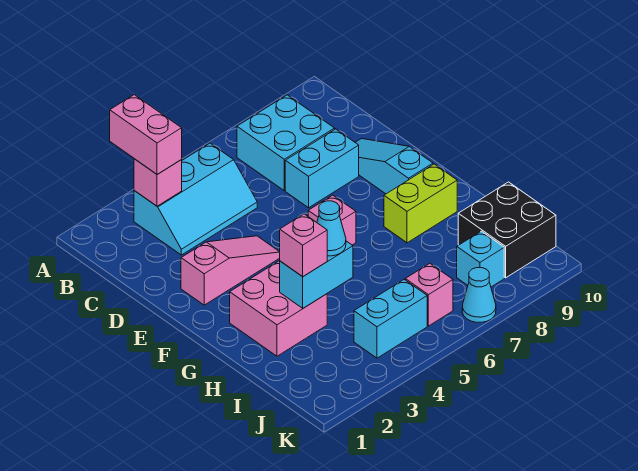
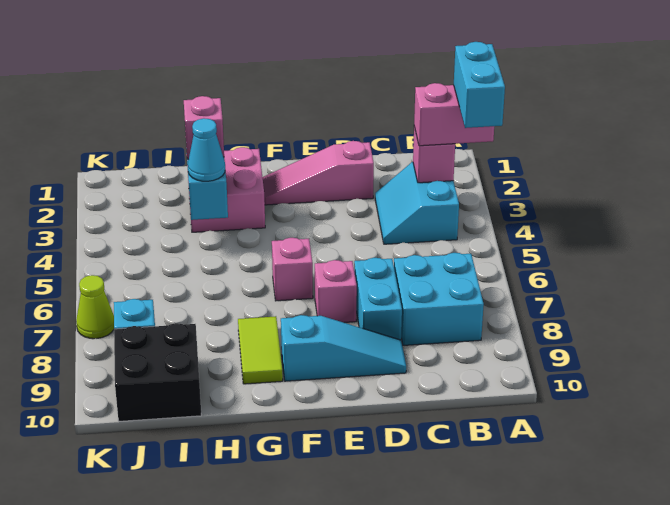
cyan 2x3 slope [134,143,257,255] -> cyan 2x2 slope [375,162,459,244]
pink 1x3 slope [181,236,280,305] -> pink 1x3 slope turned to [262,141,374,205]
lime 1x2 brick [384,164,457,243] -> lime 1x2 tile [238,316,283,384]
cyan 1x2 brick [354,280,427,358] -> cyan 1x2 brick moved to [454,42,505,128]
pink 1x1 brick [405,263,453,326] -> pink 1x1 brick moved to [315,260,357,323]
cyan 1x1 cone [462,268,496,322] -> lime 1x1 cone [76,275,114,339]

